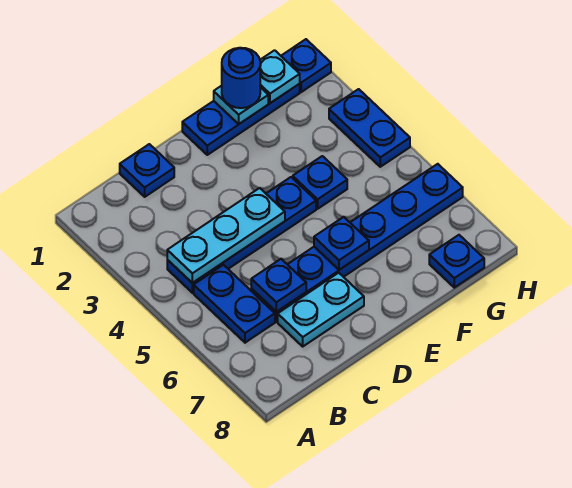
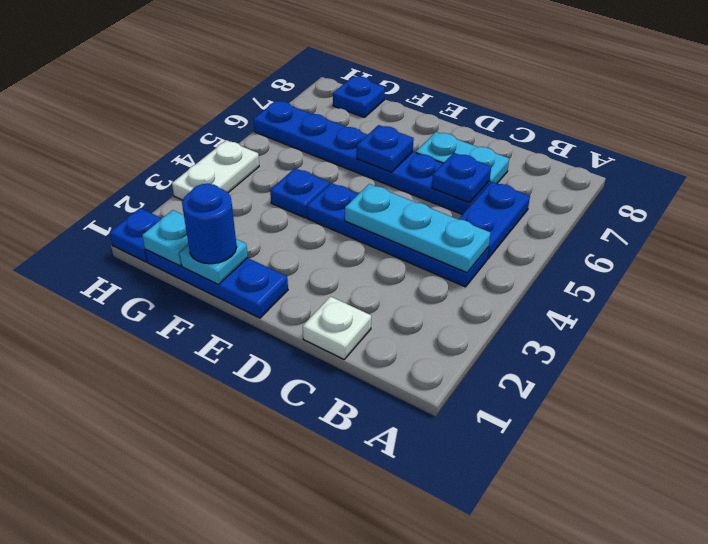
blue 1x1 plate [120,144,174,197] -> white 1x1 plate [303,296,371,359]
blue 1x2 plate [329,89,410,167] -> white 1x2 plate [172,140,259,200]

